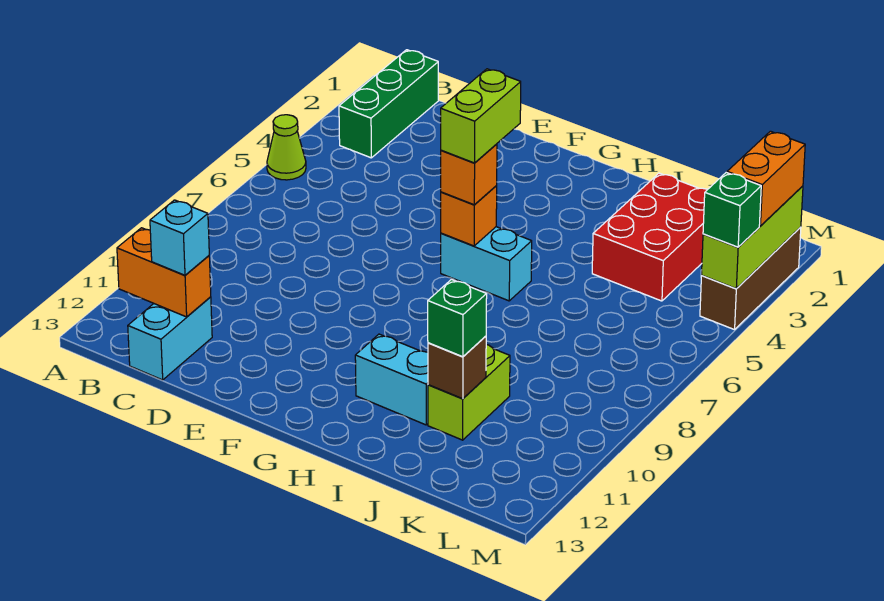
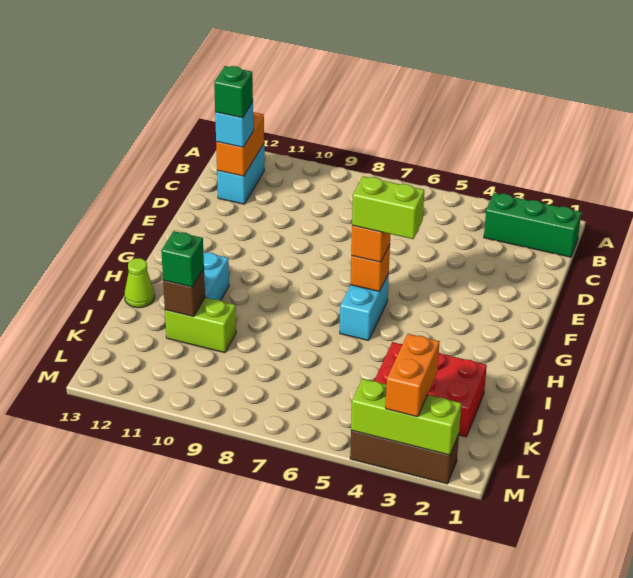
lime 1x1 cone [267,115,306,180] -> lime 1x1 cone moved to [124,258,155,308]
cyan 1x2 brick [128,297,212,380] -> cyan 1x2 brick turned to [217,144,264,204]
orange 1x2 brick [727,131,805,226] -> orange 1x2 brick turned to [386,334,440,417]
green 1x1 brick [703,173,761,247] -> green 1x1 brick moved to [214,66,253,118]

